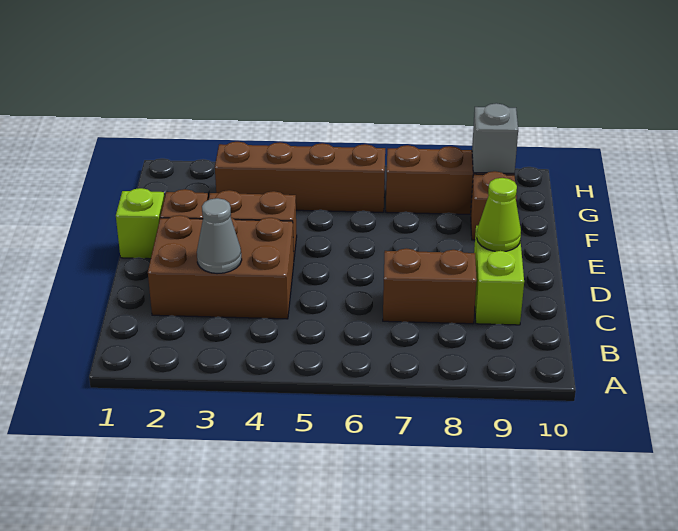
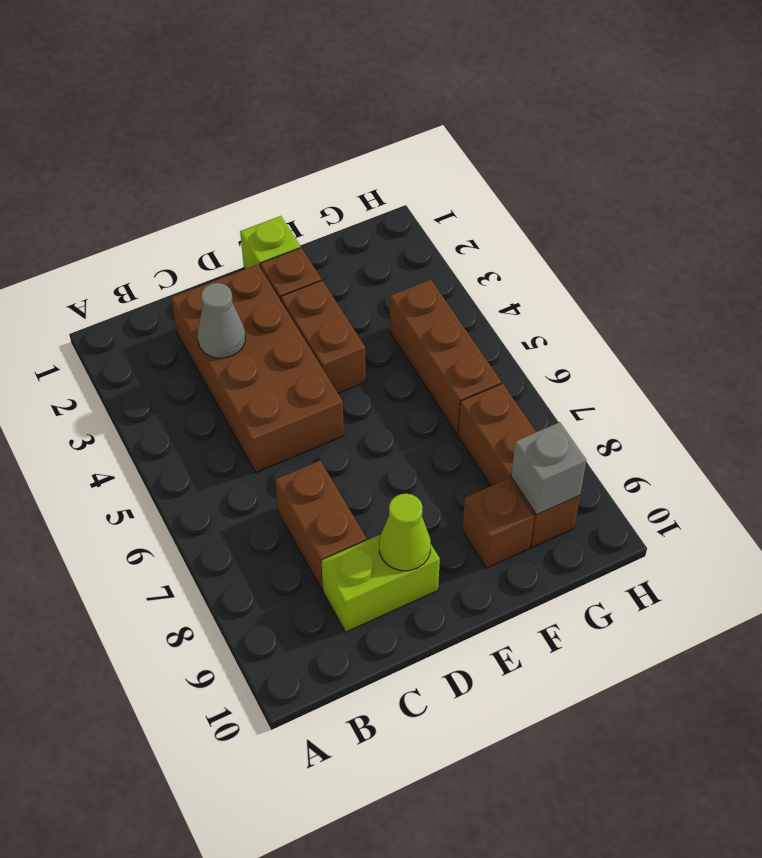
brown 2x3 brick [148,215,294,319] -> brown 2x4 brick [171,264,344,473]
brown 1x4 brick [215,142,385,212] -> brown 1x3 brick [390,279,501,434]

